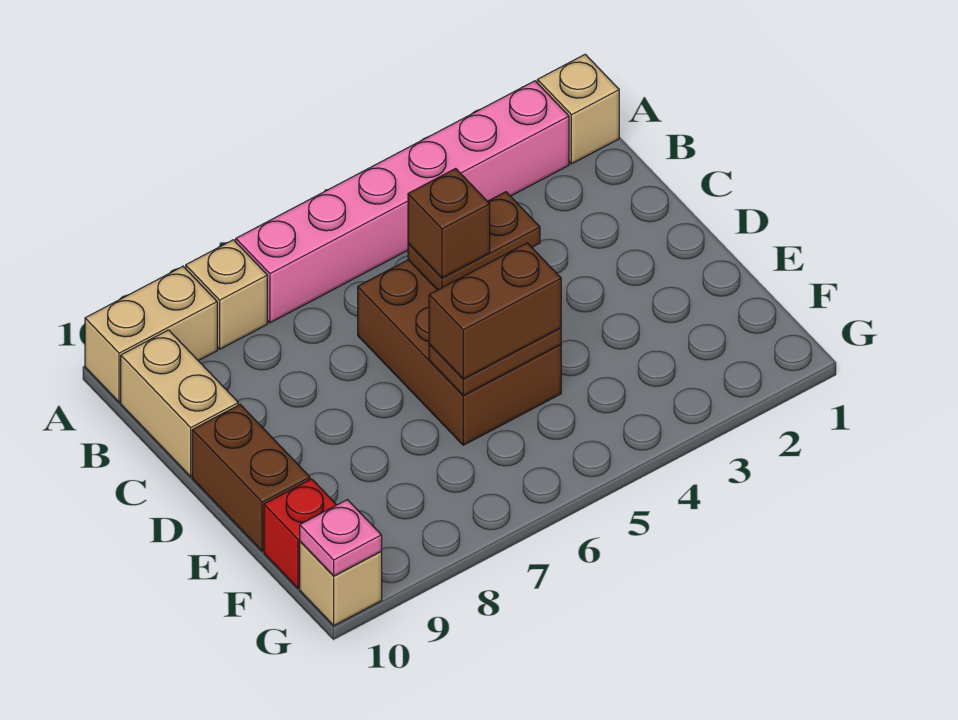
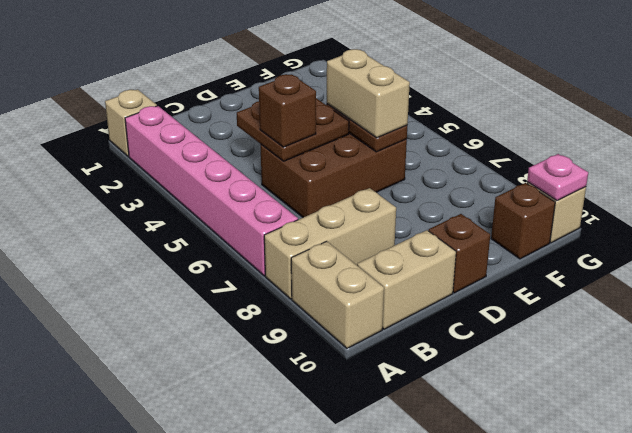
tan 1x1 brick [186,240,267,349] -> tan 1x3 brick [264,188,396,299]
brown 1x2 plate [408,192,540,290] -> brown 2x2 plate [237,98,349,161]
brown 1x2 brick [192,405,310,551] -> brown 1x1 brick [429,214,490,293]
brown 1x2 brick [429,243,561,379] -> tan 1x2 brick [327,49,410,138]
red 1x1 brick [264,479,336,588] -> brown 1x1 brick [491,183,555,259]

